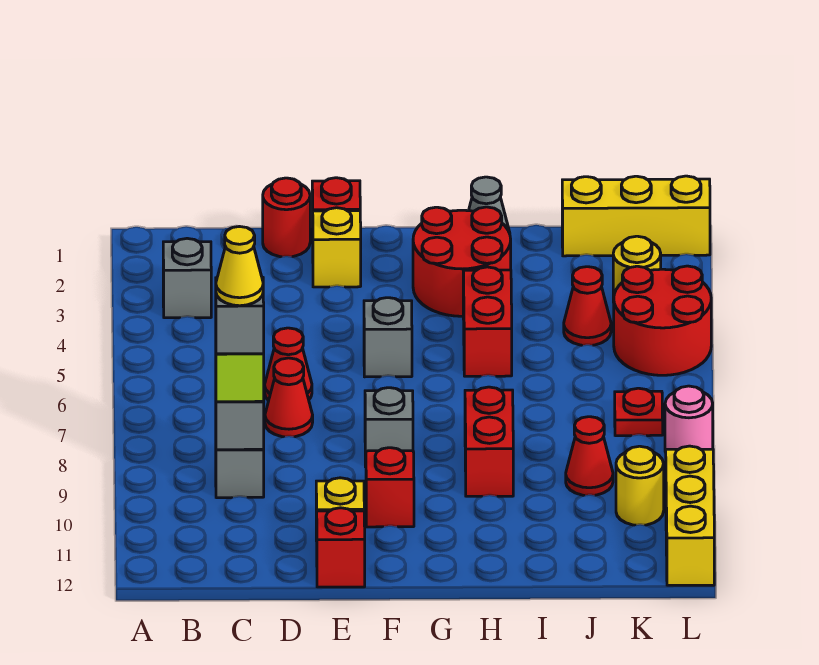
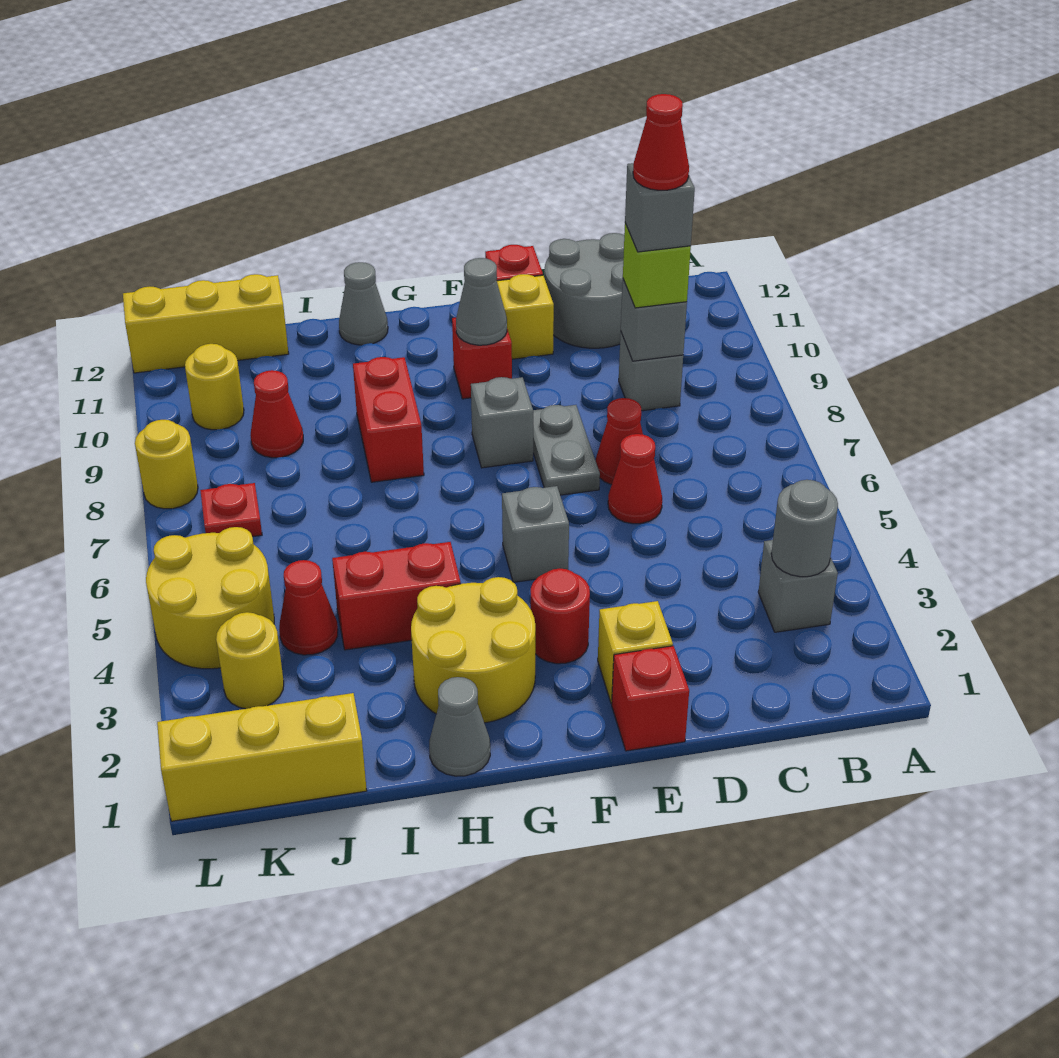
none -> grey 1x1 round brick [771,480,838,577]
yellow 1x1 cone [216,227,263,306] -> red 1x1 cone [633,94,689,190]
none -> grey 2x2 round brick [545,233,624,348]
red 1x1 round brick [263,178,310,257] -> red 1x1 round brick moved to [531,568,590,664]
none -> grey 1x2 plate [533,405,600,495]
none -> grey 1x1 cone [456,258,507,345]
red 2x2 round brick [413,207,511,316] -> yellow 2x2 round brick [411,577,535,723]
red 1x2 brick [463,267,512,376] -> red 1x2 brick turned to [332,542,461,650]
none -> grey 1x1 cone [339,262,388,345]
red 2x2 round brick [614,266,711,375] -> yellow 2x2 round brick [146,527,274,669]
pink 1x1 round brick [665,386,713,452] -> yellow 1x1 round brick [135,420,198,509]
yellow 1x3 brick [666,446,714,585] -> yellow 1x3 brick turned to [123,274,289,373]

